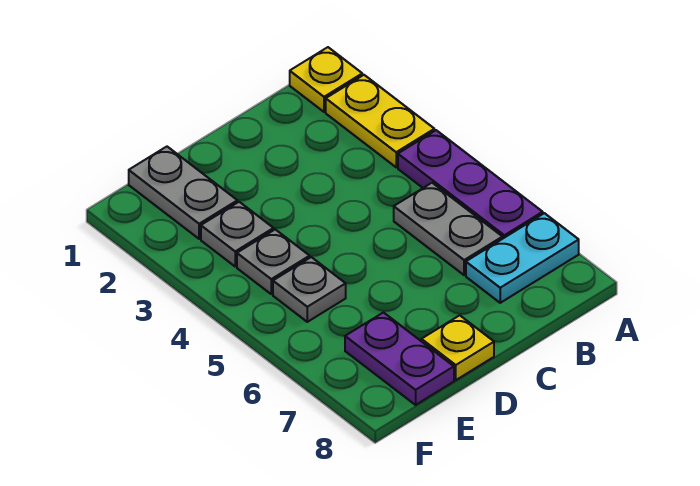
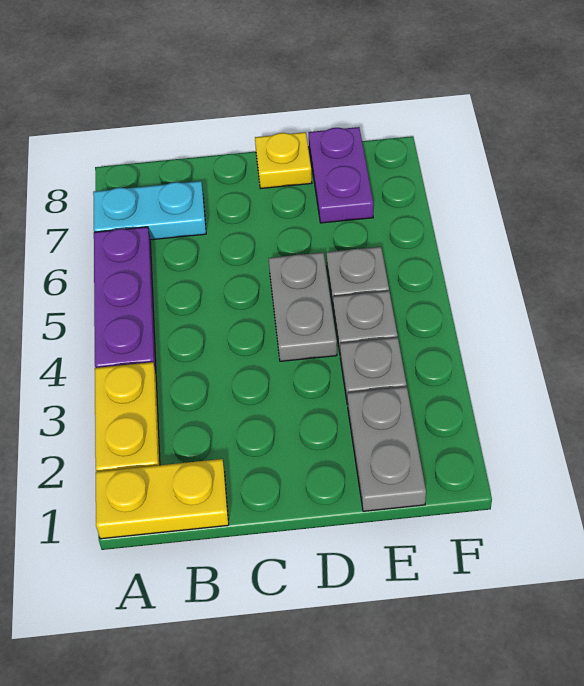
yellow 1x1 plate [290,47,362,112] -> yellow 1x2 plate [96,459,229,539]
grey 1x2 plate [394,183,502,275] -> grey 1x2 plate moved to [269,253,337,361]

